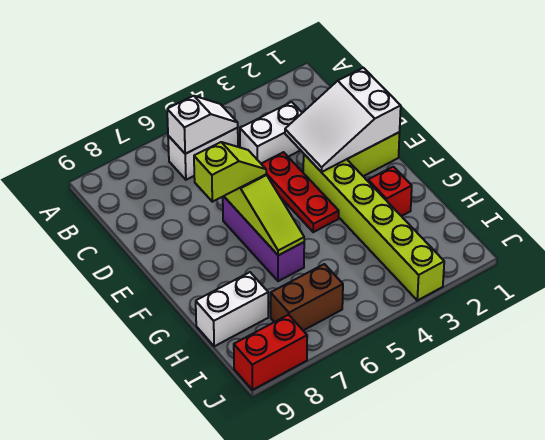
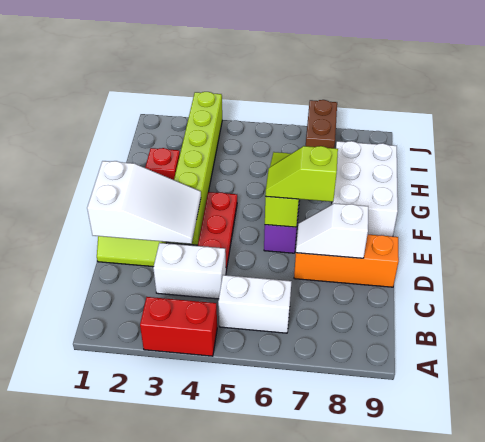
white 1x2 slope [167,96,238,154] -> white 1x2 slope moved to [296,203,368,258]
none -> orange 1x3 brick [294,234,399,287]
white 1x2 brick [196,272,268,346] -> white 2x3 brick [332,141,398,236]
brown 1x2 brick [271,264,343,330] -> brown 1x2 brick turned to [306,100,337,148]
red 1x2 brick [234,315,307,390] -> red 1x2 brick moved to [140,297,217,356]

